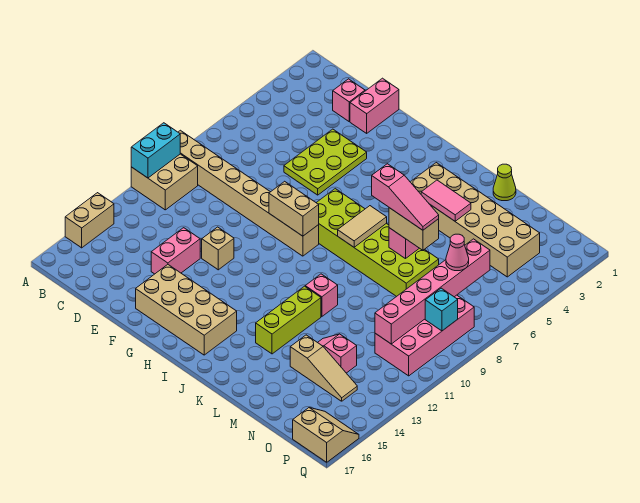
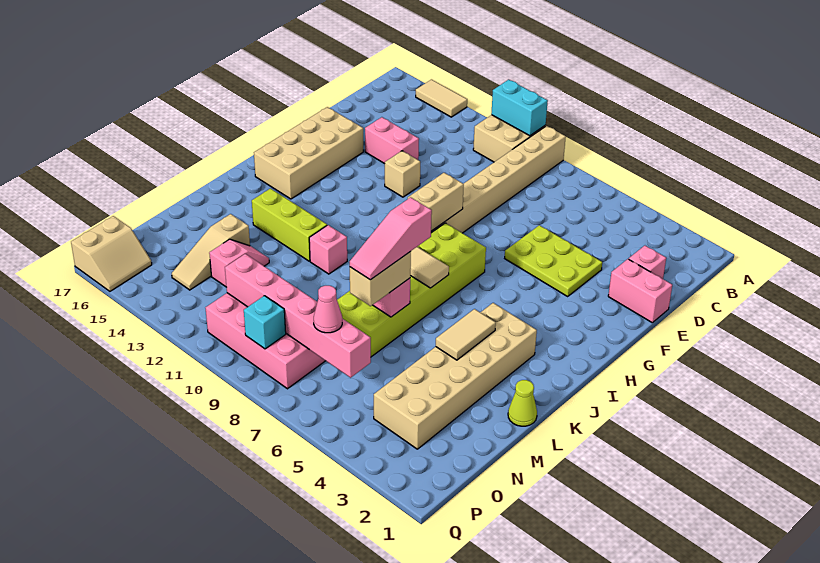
tan 1x2 brick [65,193,114,248] -> tan 1x2 tile [416,80,467,117]
pink 1x2 tile [421,180,471,221] -> tan 1x2 tile [436,309,496,360]

